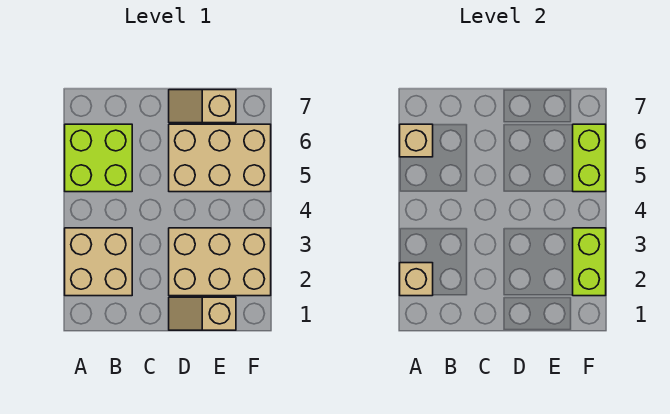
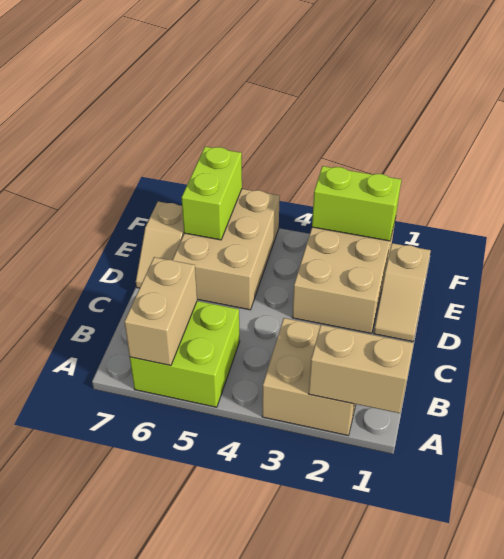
tan 1x1 brick [400,263,433,296] -> tan 1x2 brick [309,325,414,413]
tan 1x1 brick [400,124,433,157] -> tan 1x2 brick [124,257,197,366]
lime 1x2 brick [573,124,606,192] -> lime 1x2 brick turned to [182,147,242,240]

